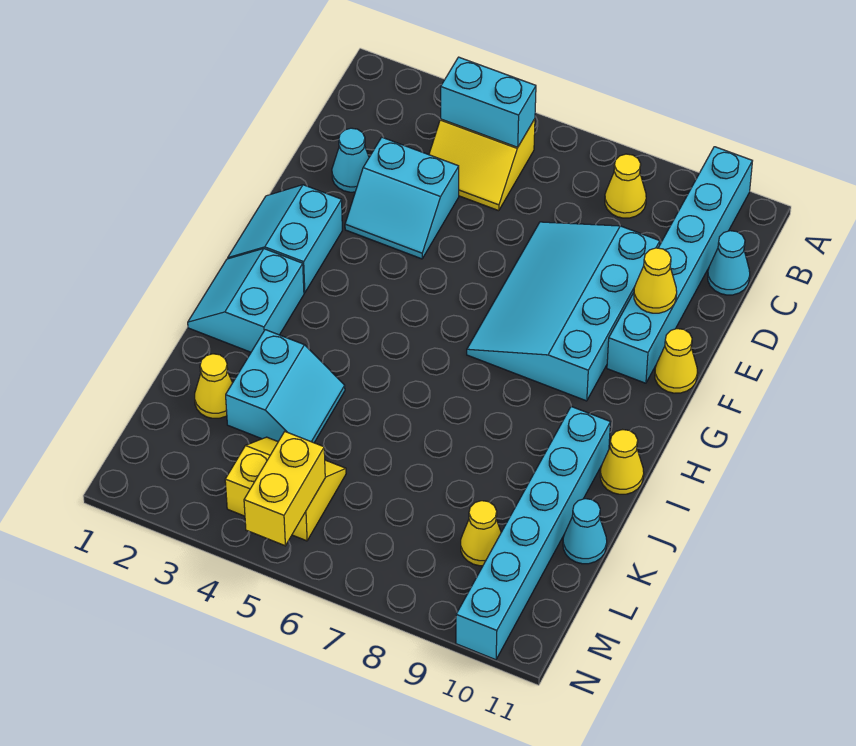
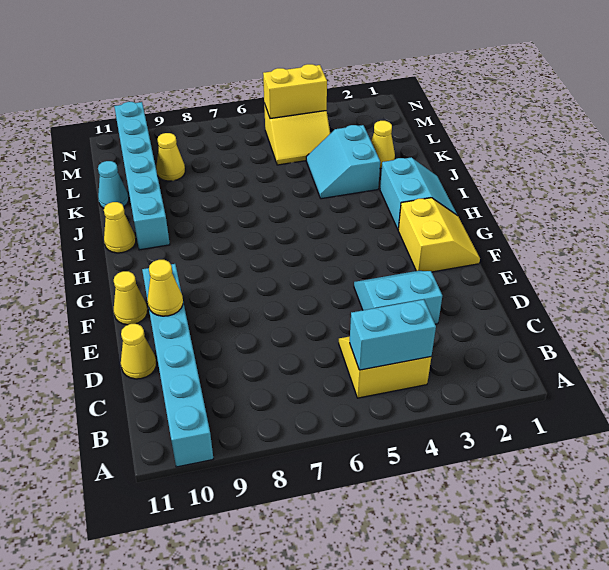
yellow 1x1 cone [605,154,646,218] -> yellow 1x1 cone moved to [121,324,156,379]
cyan 1x1 cone [708,231,750,295] -> none
cyan 1x1 cone [332,128,369,192] -> none
cyan 3x4 slope [467,222,660,401] -> none
cyan 2x2 slope [228,185,342,293] -> yellow 2x2 slope [398,198,480,272]
yellow 1x2 brick [244,432,325,546] -> yellow 1x2 brick turned to [263,64,327,119]

